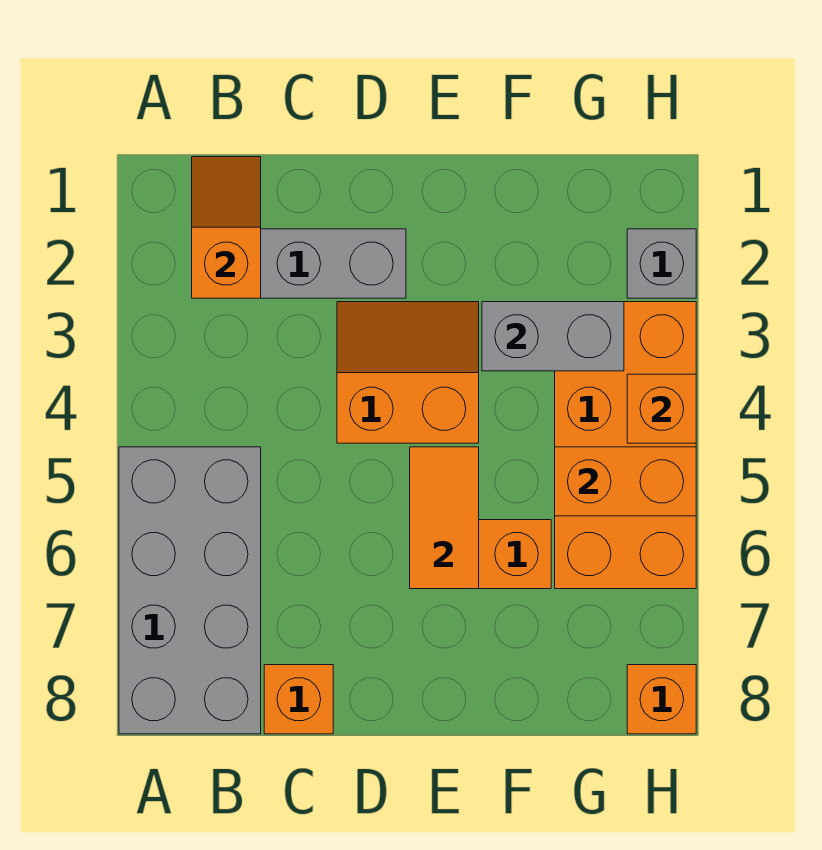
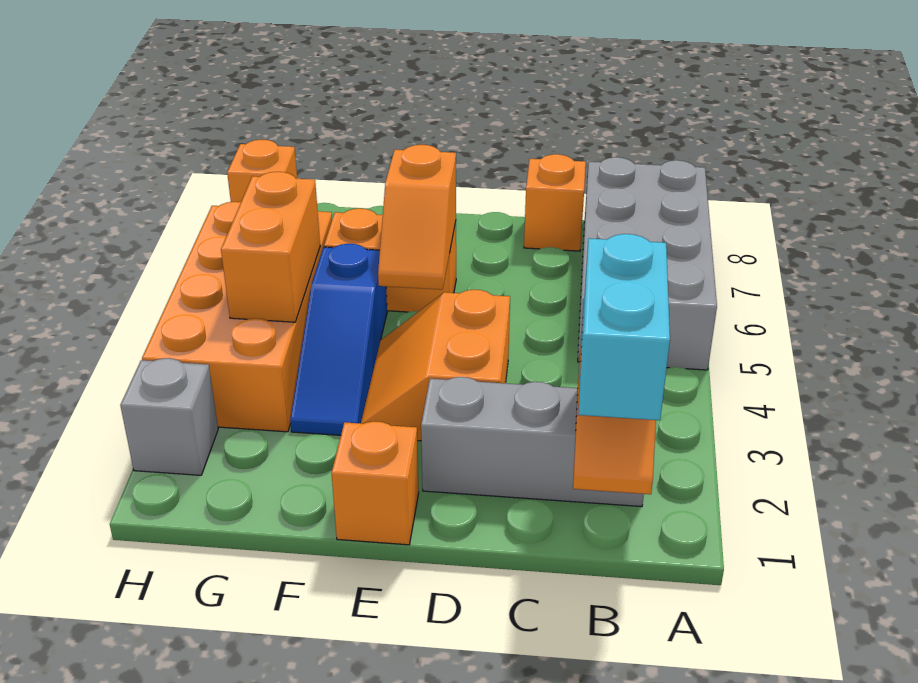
none -> cyan 1x2 brick [578,234,670,420]
orange 2x2 slope [337,302,479,443] -> orange 2x2 slope turned to [361,290,510,441]
orange 1x2 tile [410,447,479,589] -> orange 1x2 slope [378,145,456,290]
none -> blue 1x3 slope [290,244,387,435]
grey 1x2 brick [482,302,624,371] -> none
orange 1x2 brick [555,447,696,516] -> orange 1x2 brick turned to [221,172,320,322]
orange 1x1 brick [627,374,696,443] -> orange 1x1 brick moved to [332,421,419,545]

